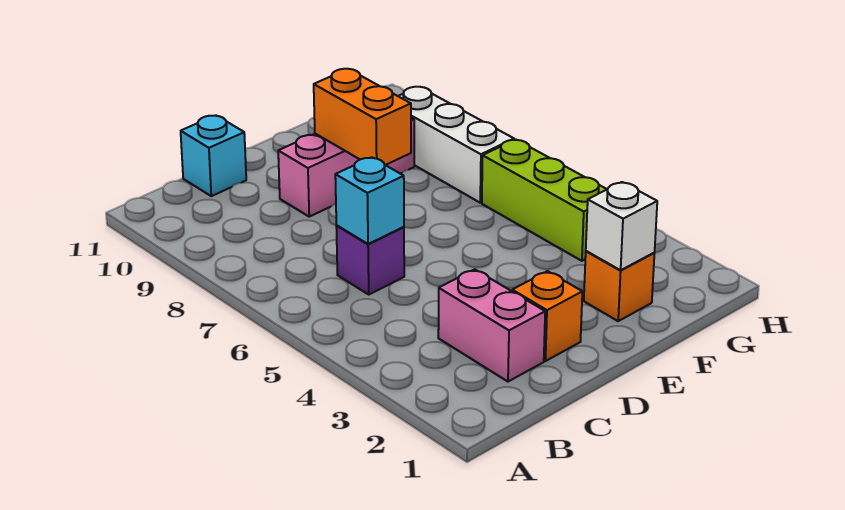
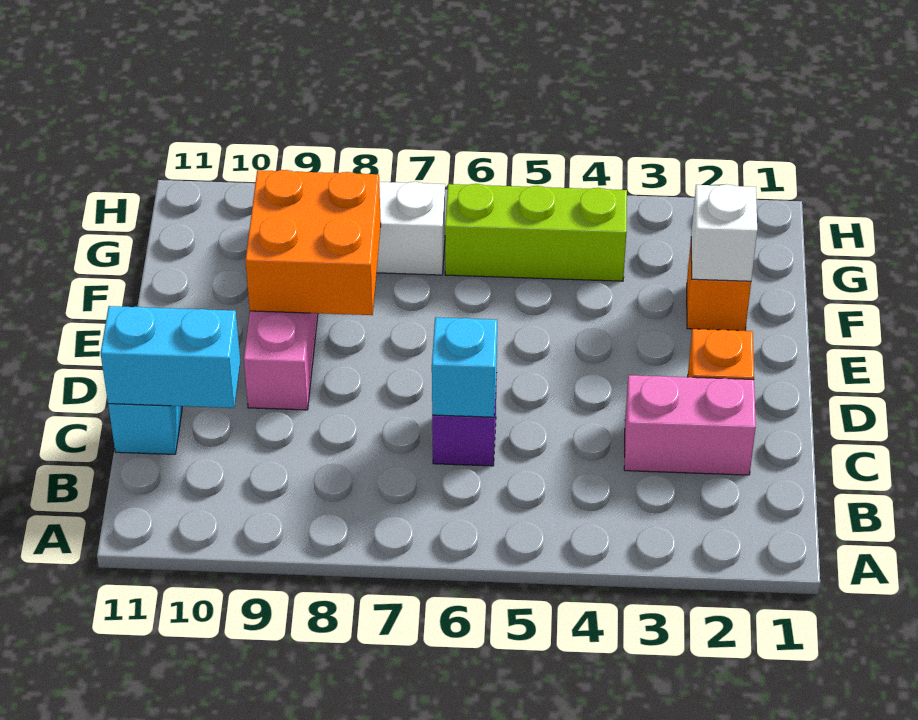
none -> cyan 1x2 brick [101,306,240,408]
orange 1x2 brick [314,69,411,165] -> orange 2x2 brick [245,170,381,315]

